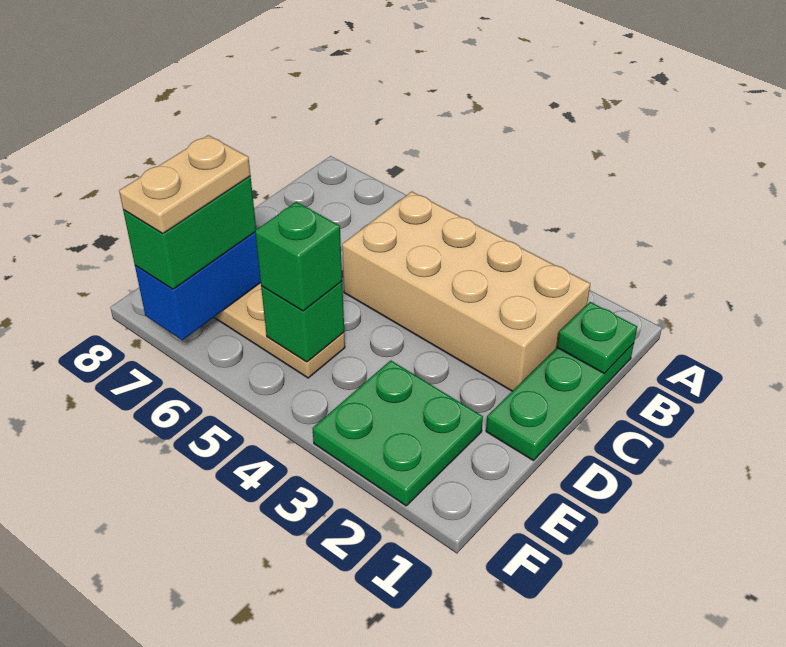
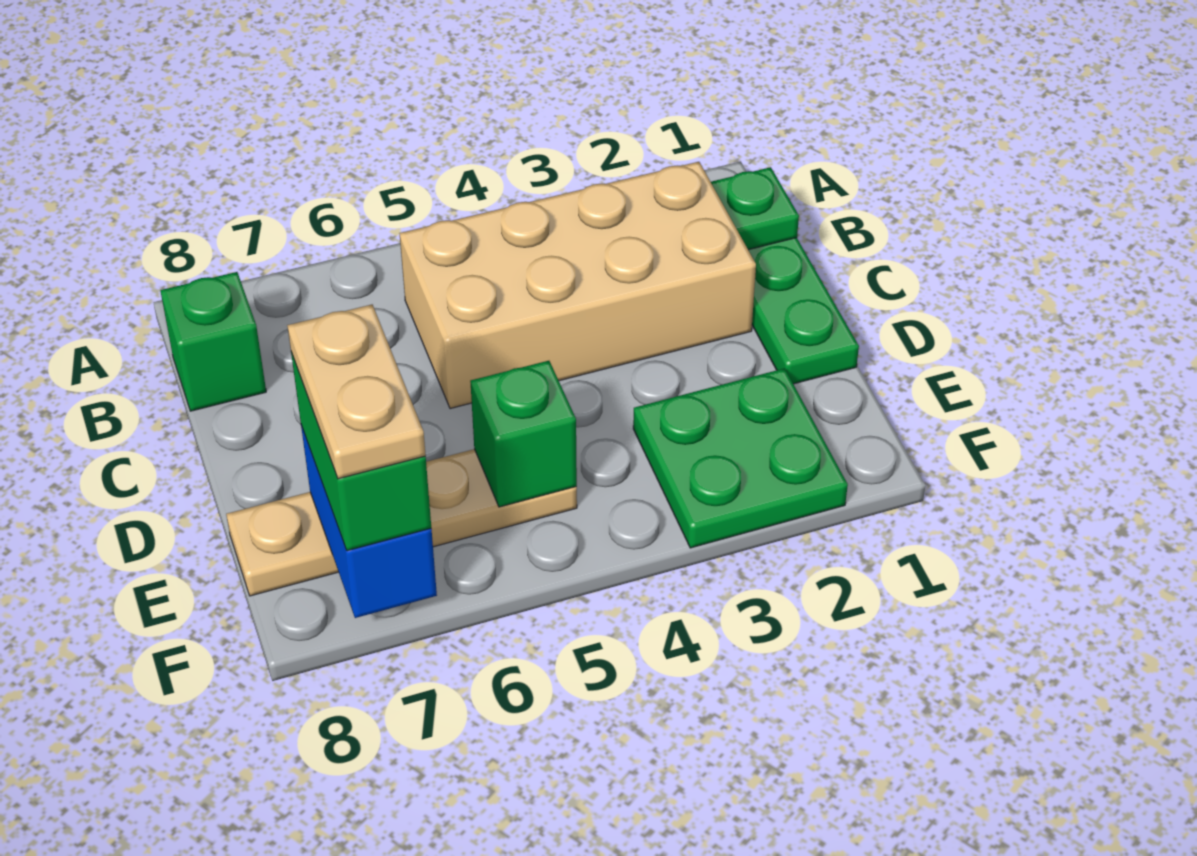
green 1x1 brick [255,202,342,311] -> green 1x1 brick moved to [160,272,266,411]

